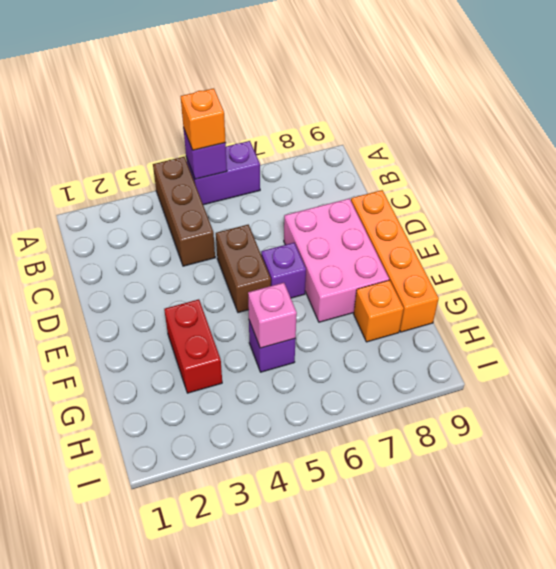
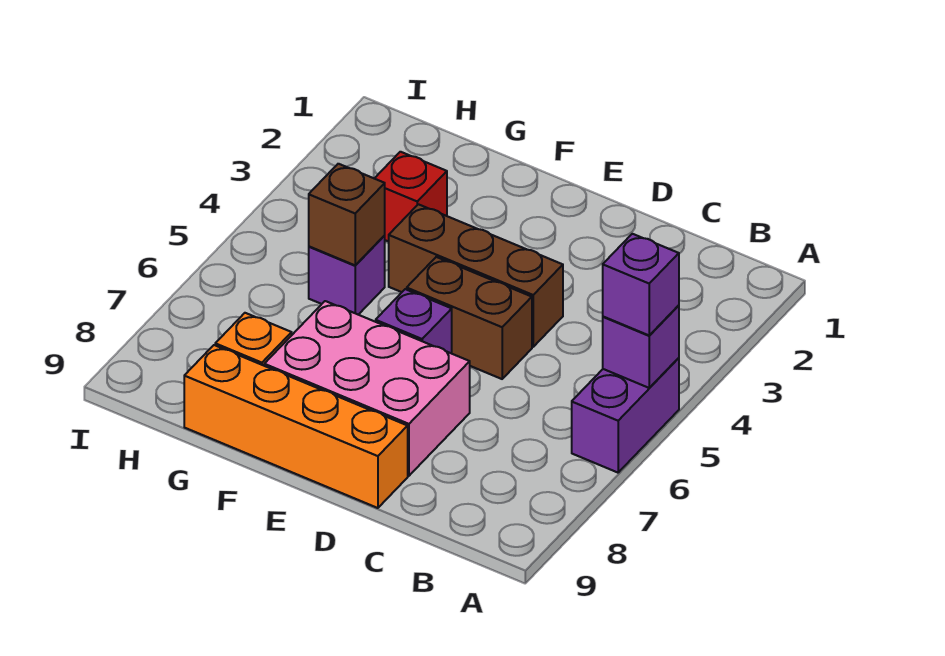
brown 1x3 brick [153,157,215,266] -> brown 1x3 brick moved to [389,204,563,347]
orange 1x1 brick [181,88,226,150] -> purple 1x1 brick [603,234,679,335]
red 1x2 brick [164,299,222,393] -> red 1x1 brick [374,152,447,242]
pink 1x1 brick [248,283,297,348] -> brown 1x1 brick [309,164,385,265]

